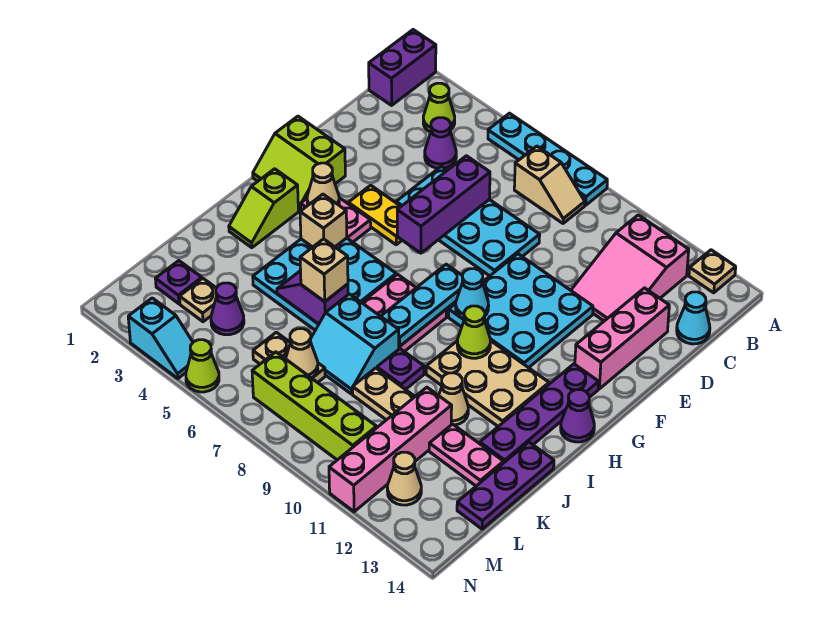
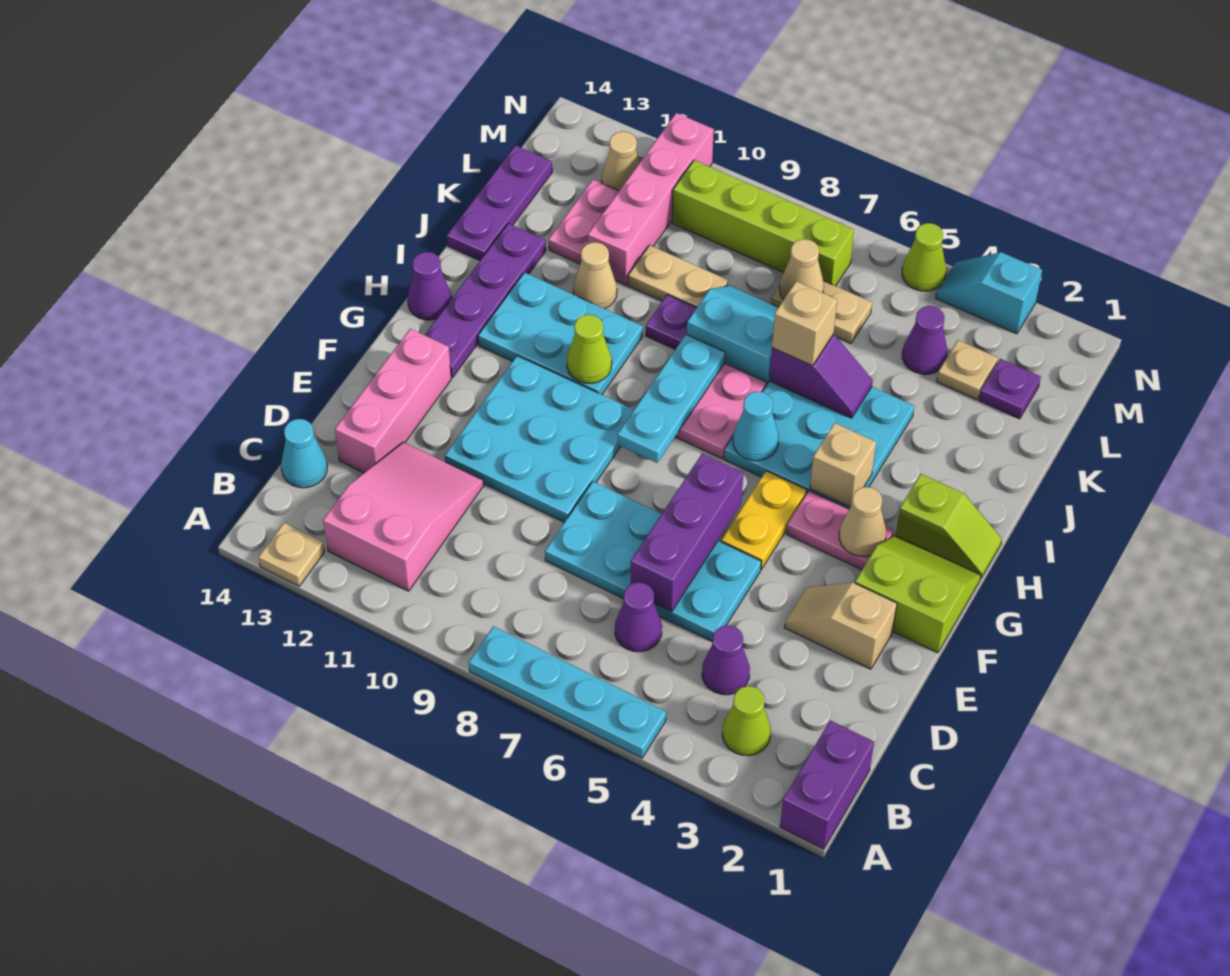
tan 1x2 slope [514,146,585,223] -> tan 1x2 slope moved to [784,582,897,669]
none -> purple 1x1 cone [615,583,662,652]
yellow 1x2 plate [348,185,402,245] -> yellow 1x2 plate turned to [721,471,807,569]
cyan 1x1 cone [456,269,489,319] -> cyan 1x1 cone moved to [733,392,779,461]
lime 1x2 slope [229,169,298,248] -> lime 1x2 slope turned to [896,474,1002,579]
tan 2x3 plate [426,341,549,426] -> cyan 2x3 plate [478,272,643,394]
pink 1x2 plate [429,424,504,486] -> pink 1x2 plate turned to [549,180,619,264]

